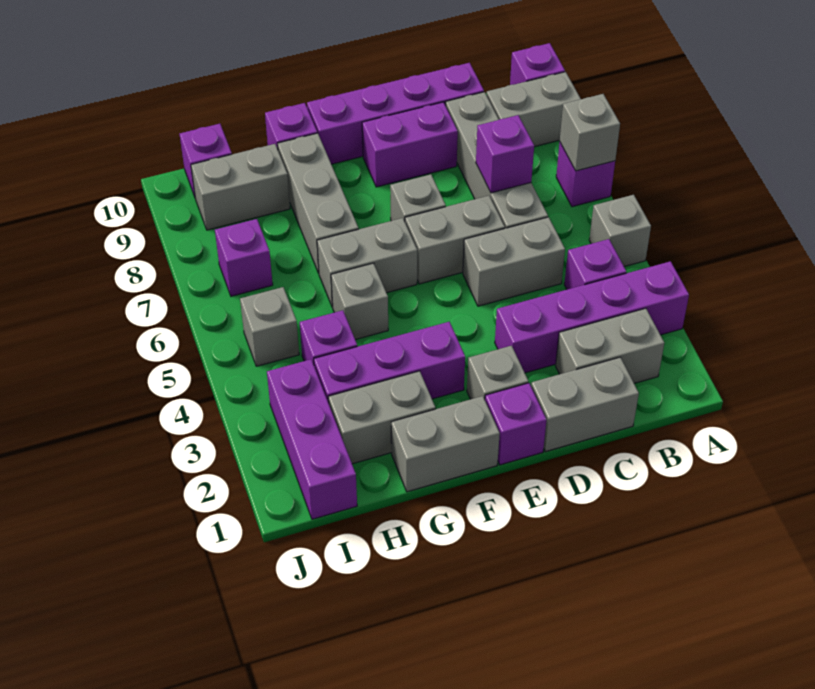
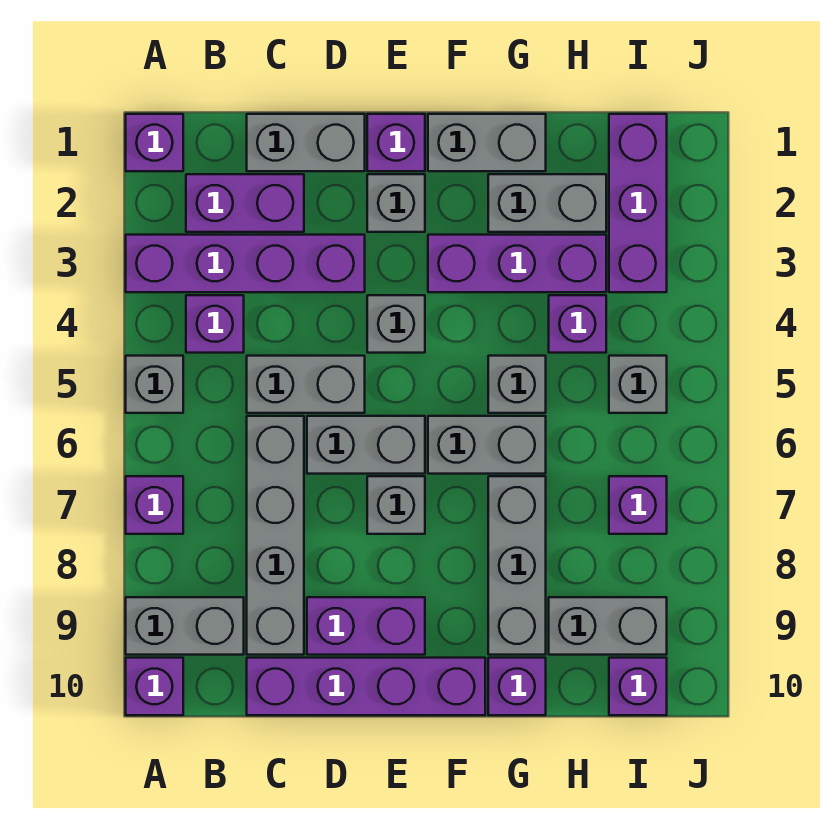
grey 1x1 brick [560,94,620,171] -> grey 1x1 brick moved to [367,295,425,353]
grey 1x2 brick [556,308,664,383] -> purple 1x2 brick [186,174,304,232]
purple 1x1 brick [476,115,534,193] -> purple 1x1 brick moved to [126,114,183,171]

